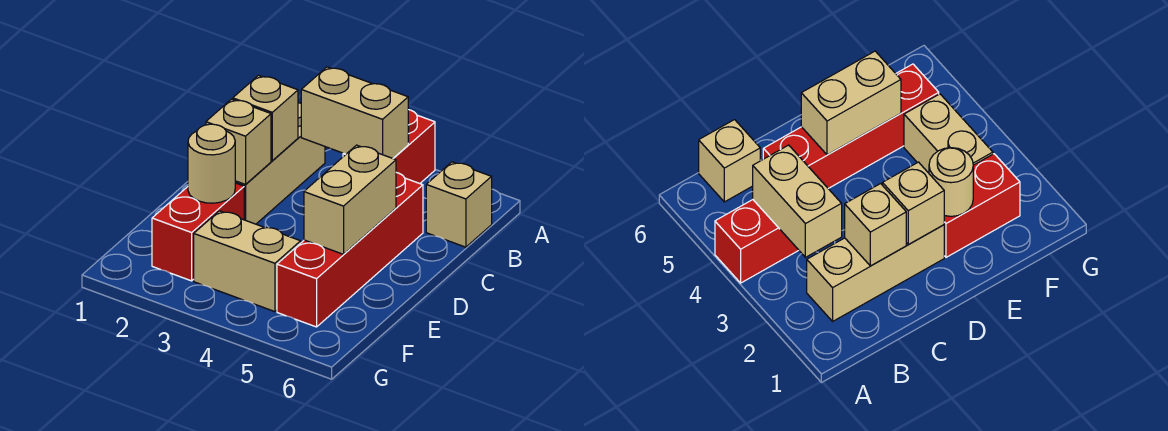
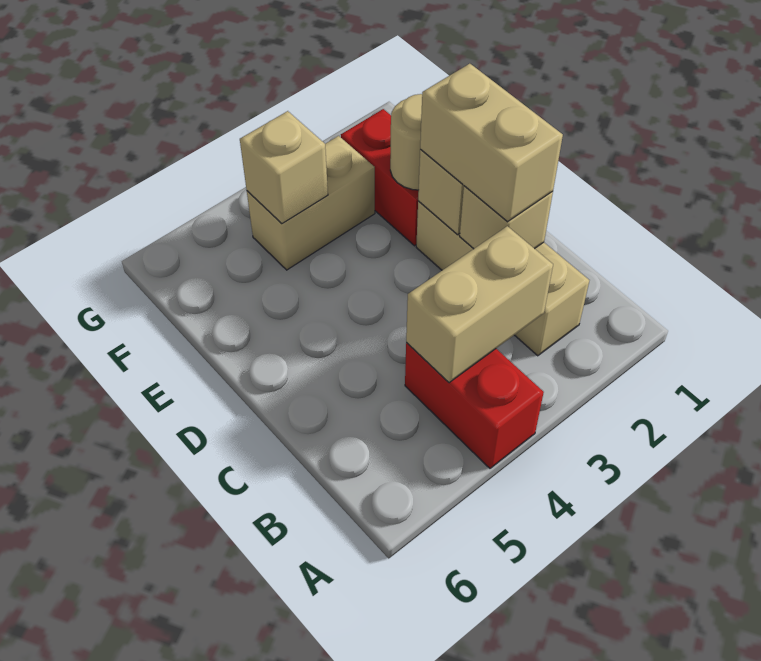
tan 1x1 brick [426,162,492,247] -> tan 1x1 brick moved to [240,111,328,224]
red 1x4 brick [277,173,423,327] -> none
tan 1x2 brick [304,145,396,254] -> tan 1x2 brick moved to [420,64,563,222]

